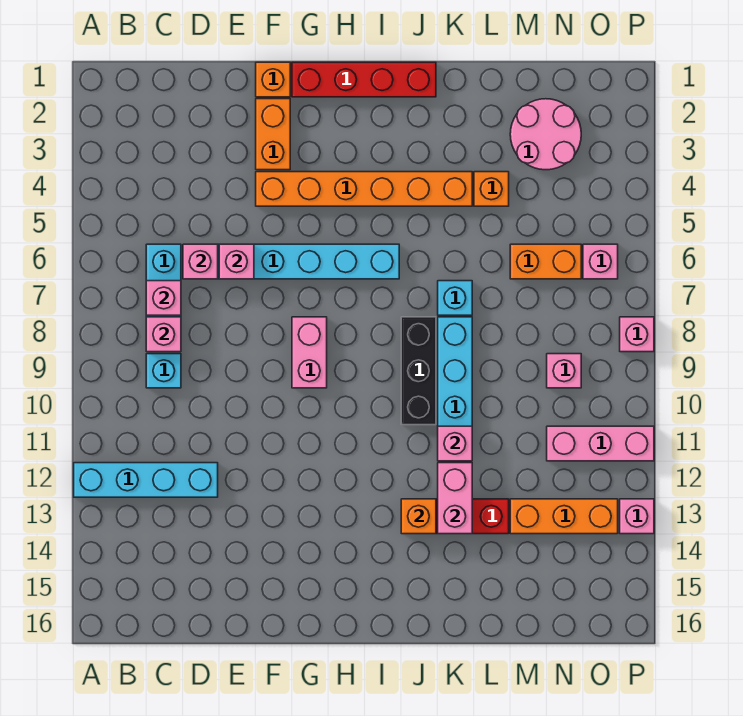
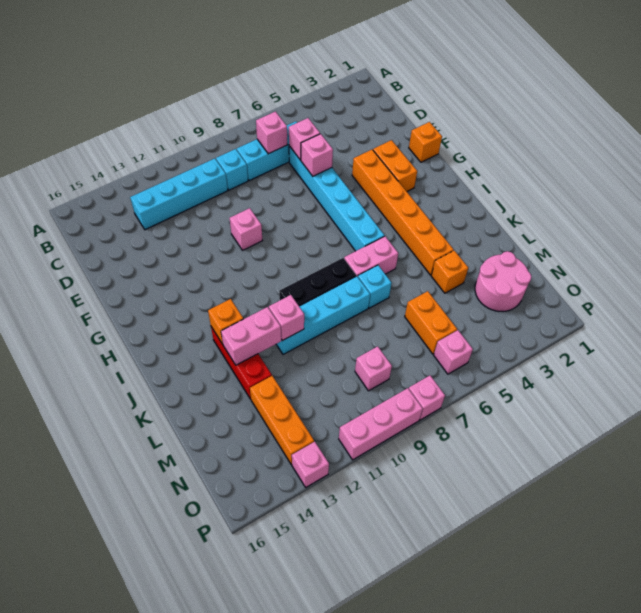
cyan 1x4 brick [74,463,218,497] -> cyan 1x4 brick turned to [130,159,228,230]
pink 1x1 brick [146,317,181,352] -> pink 1x1 brick moved to [230,208,262,250]
orange 1x2 brick [256,99,290,170] -> orange 1x2 brick turned to [373,140,417,191]
red 1x4 brick [292,62,436,97] -> none
pink 1x2 brick [292,317,327,388] -> pink 1x2 brick moved to [344,236,398,277]
pink 1x3 brick [547,426,654,461] -> pink 1x3 brick turned to [339,388,423,460]

